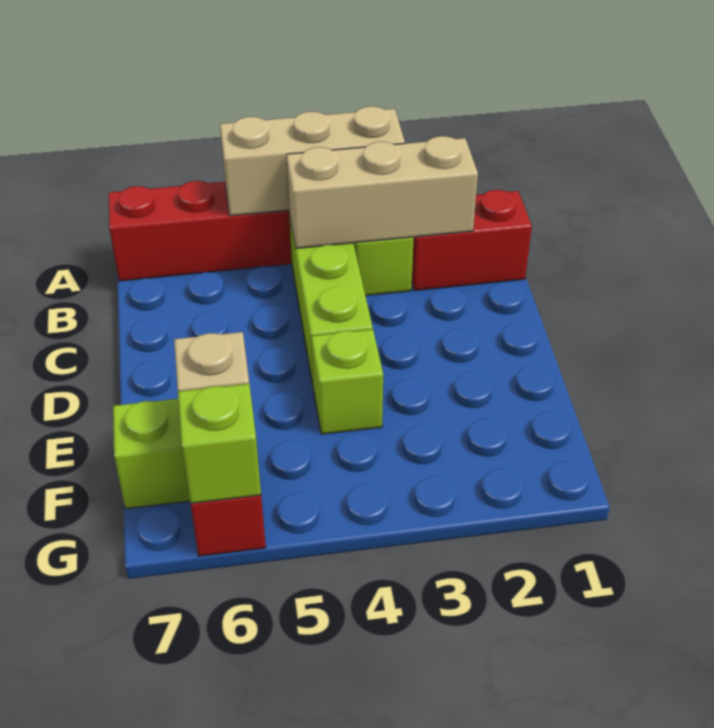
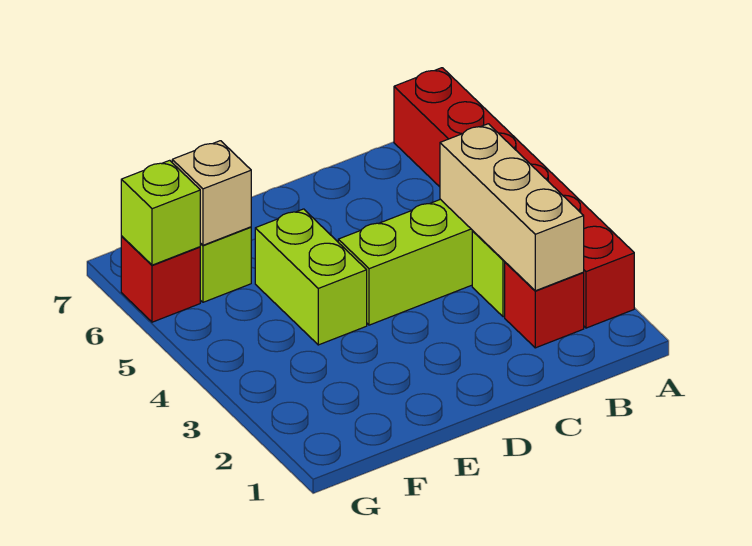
tan 1x3 brick [220,106,405,216] -> none
red 1x2 brick [412,190,532,291] -> red 1x1 brick [505,262,584,348]
lime 1x1 brick [311,330,383,434] -> lime 1x2 brick [255,209,367,345]

